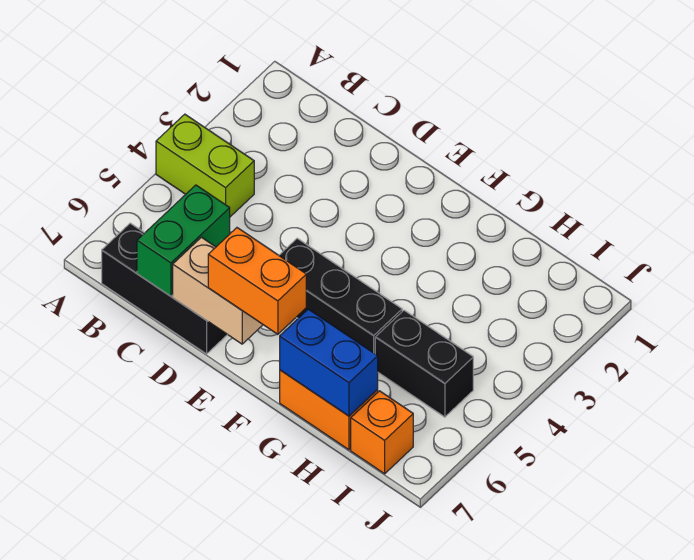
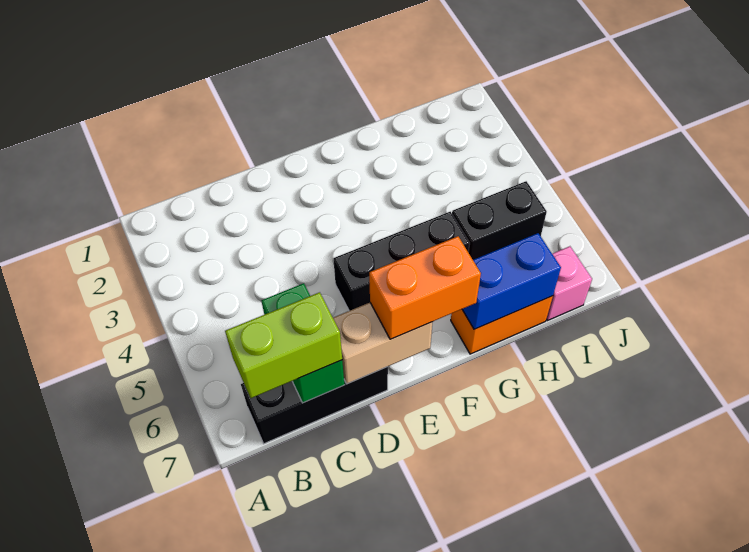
lime 1x2 brick [156,114,254,217] -> lime 1x2 brick moved to [225,292,342,398]
orange 1x1 brick [351,391,413,474] -> pink 1x1 brick [546,246,592,320]

